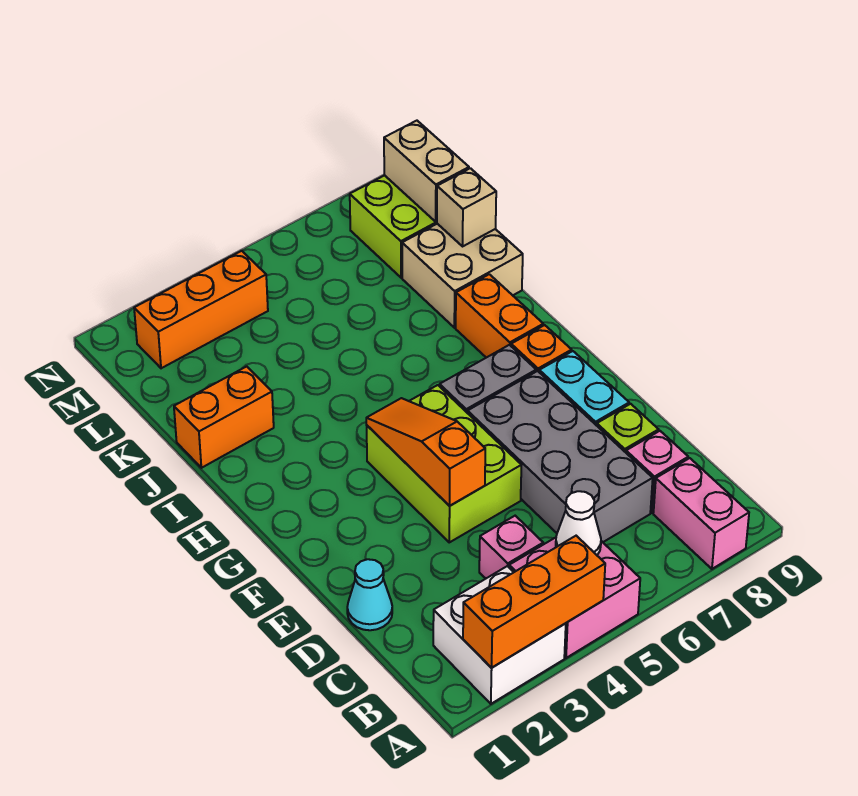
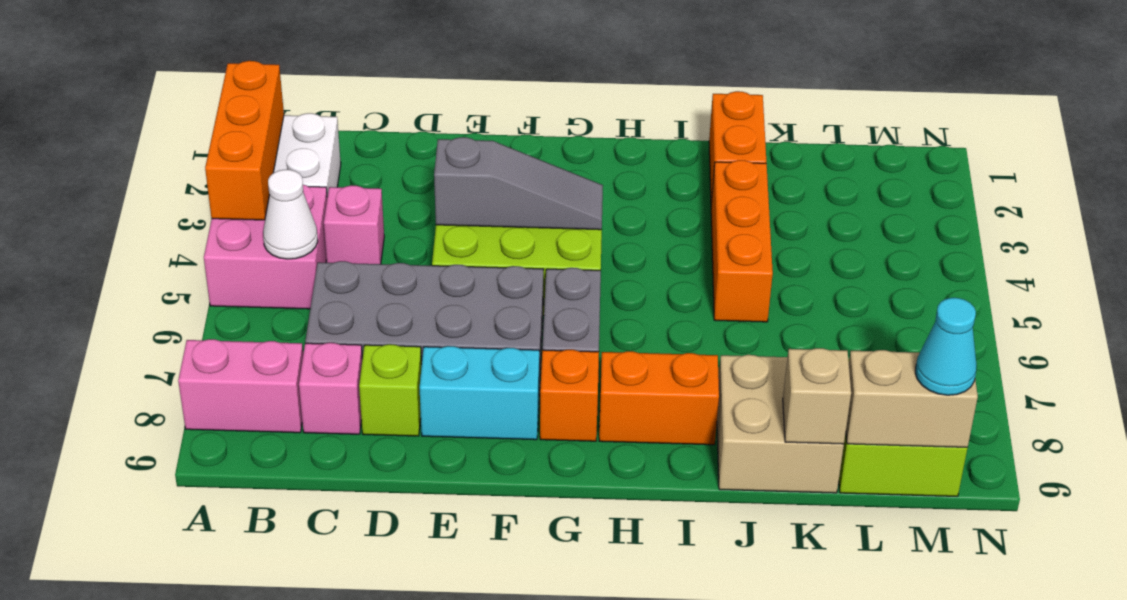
cyan 1x1 cone [347,559,392,630] -> cyan 1x1 cone moved to [915,298,977,395]
orange 1x3 slope [366,398,485,506] -> grey 1x3 slope [434,137,603,230]
orange 1x3 brick [134,251,268,368] -> orange 1x3 brick moved to [711,160,773,322]

